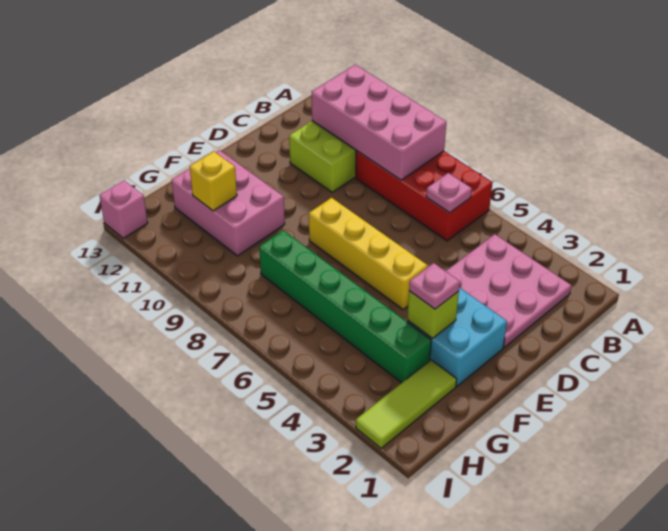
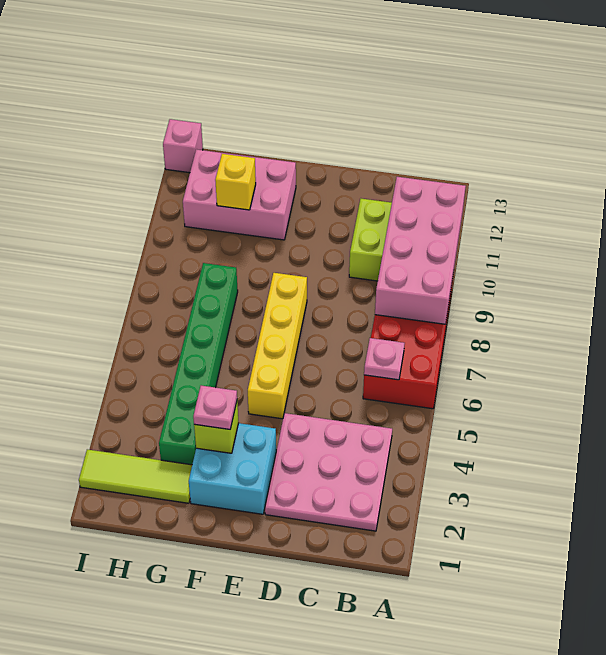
pink 2x3 brick [172,150,285,256] -> pink 2x3 brick turned to [183,149,296,240]

